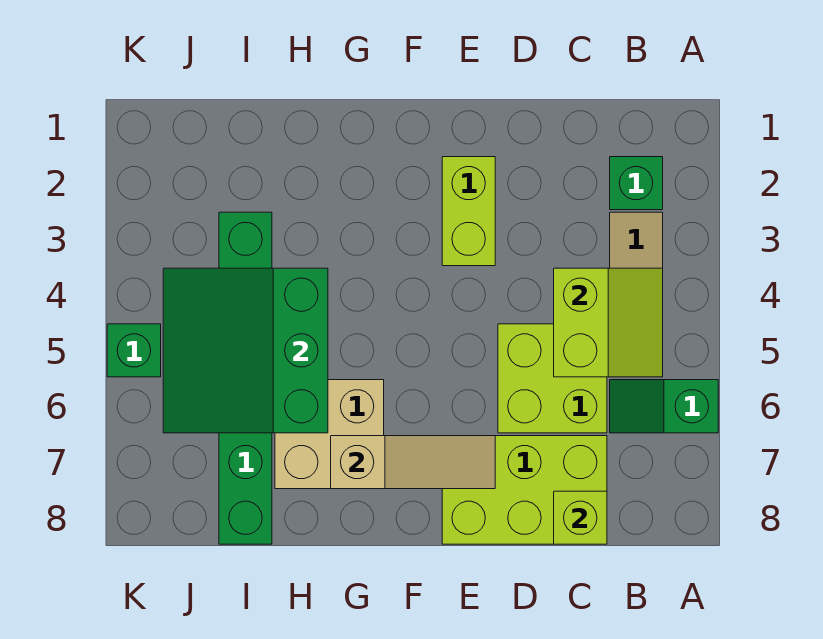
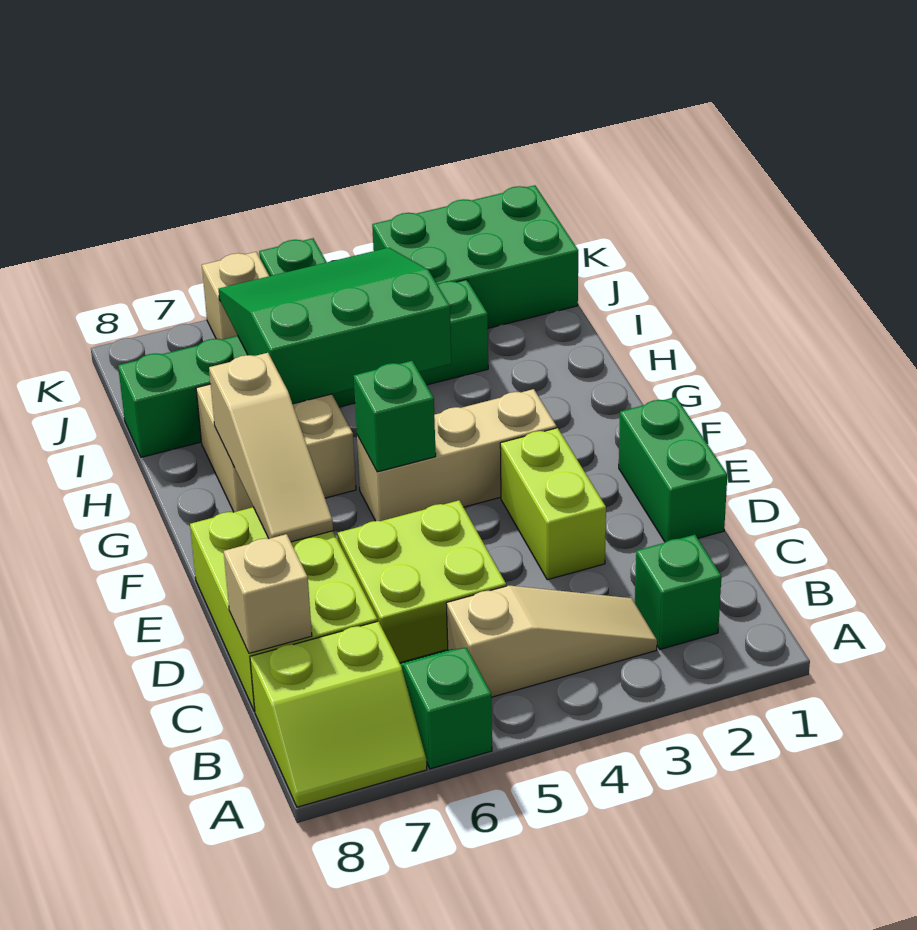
lime 2x2 slope [554,268,663,377] -> lime 2x2 slope moved to [250,621,427,807]
lime 1x1 brick [554,491,607,544] -> tan 1x1 brick [224,534,312,653]
none -> green 1x2 brick [619,397,727,542]
lime 1x2 brick [442,157,495,266] -> lime 1x2 brick turned to [500,428,606,580]
none -> tan 1x3 brick [357,389,557,521]
none -> green 1x1 brick [354,361,436,472]
none -> green 2x3 brick [372,185,578,328]
none -> tan 1x1 brick [202,252,269,339]

